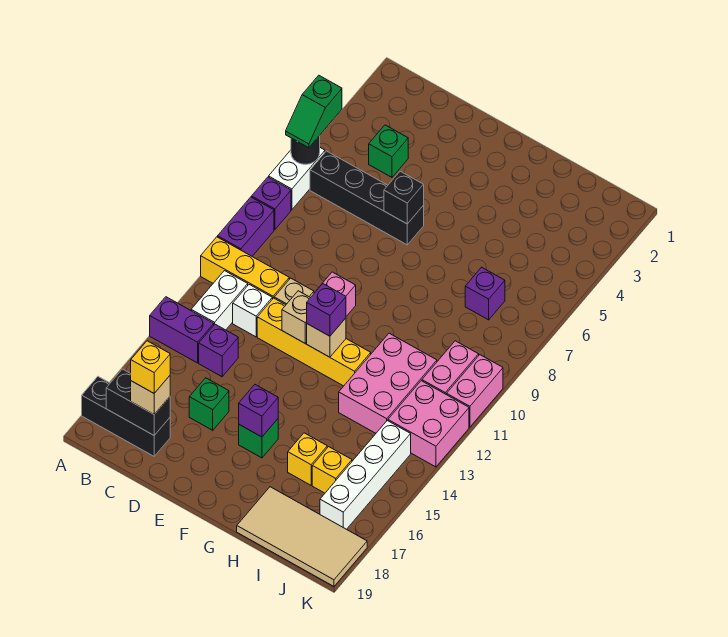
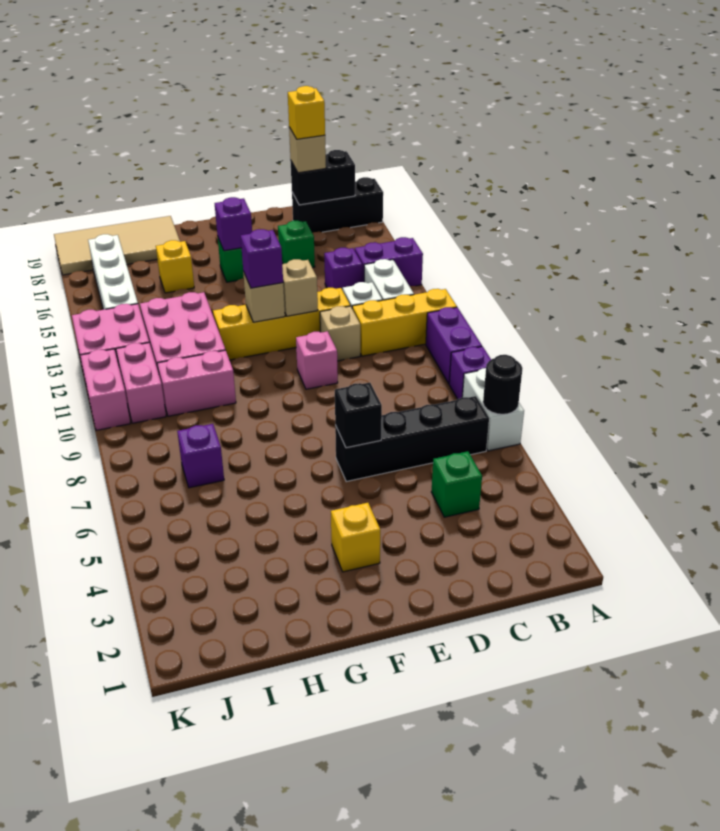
green 1x2 slope [286,75,342,148] -> none
none -> pink 1x2 brick [157,350,236,416]
yellow 1x1 brick [312,447,352,493] -> yellow 1x1 brick moved to [331,503,380,572]

